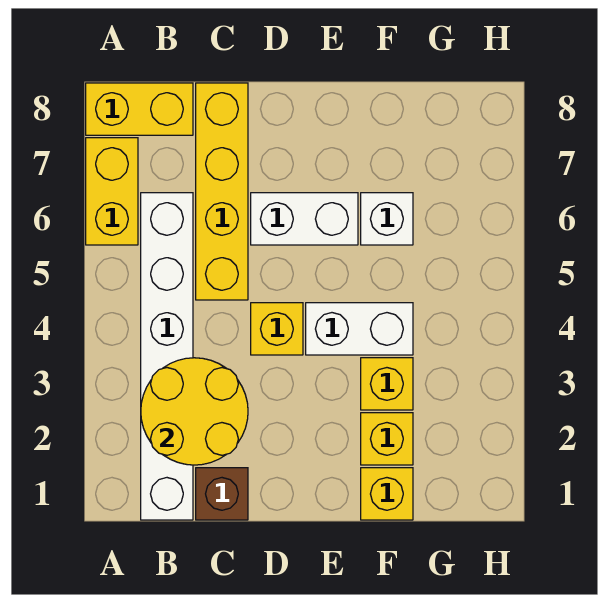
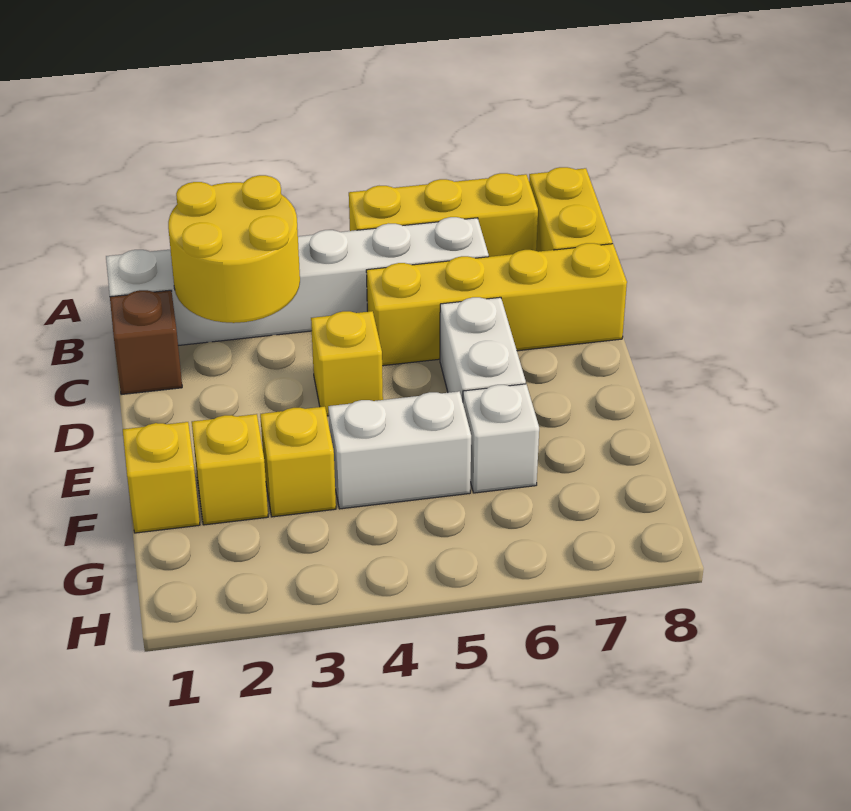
yellow 1x2 brick [86,138,138,245] -> yellow 1x3 brick [349,173,538,257]
white 1x2 brick [306,303,413,355] -> white 1x2 brick turned to [328,391,471,509]

